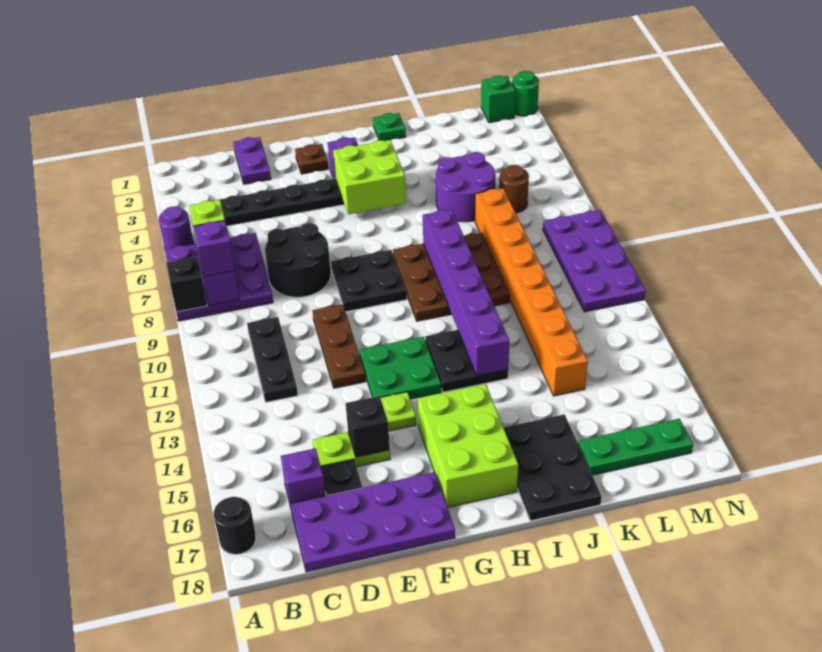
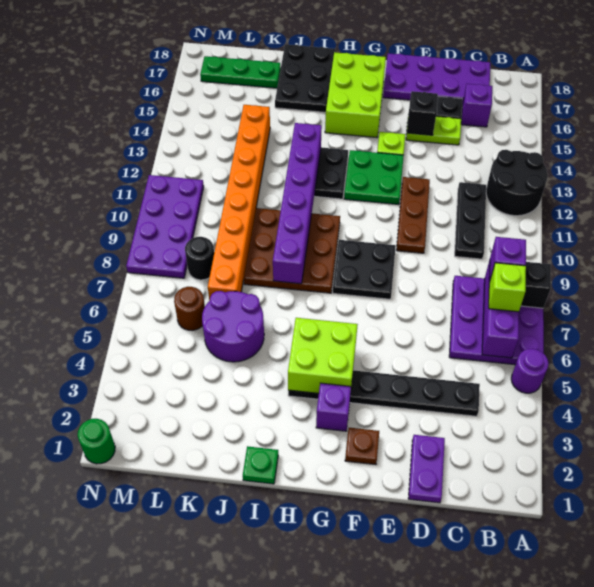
black 1x1 round brick [214,497,256,554] -> black 1x1 round brick moved to [185,237,214,280]
black 2x2 round brick [265,223,331,297] -> black 2x2 round brick moved to [486,150,548,216]
green 1x1 brick [481,75,515,123] -> none

